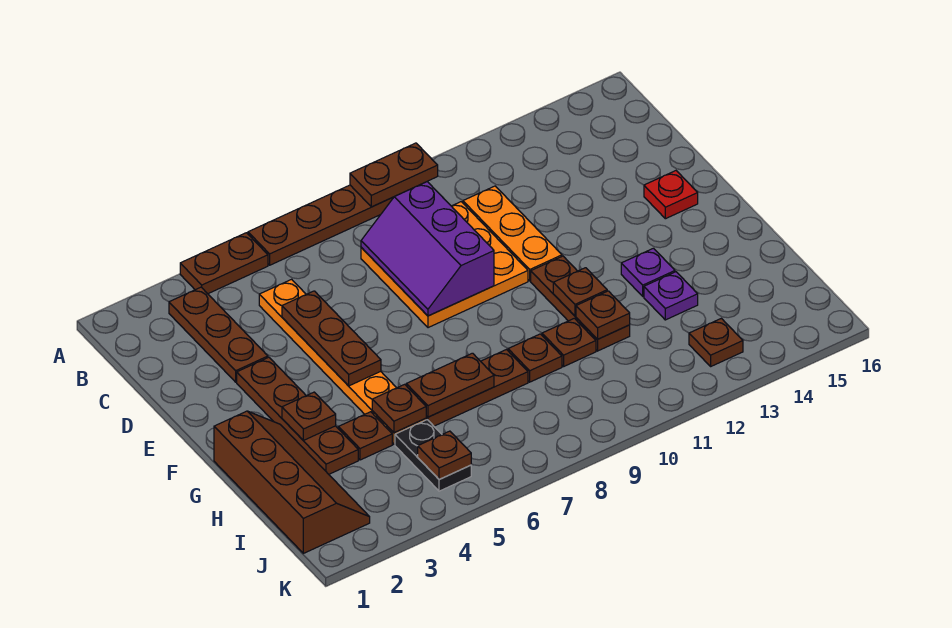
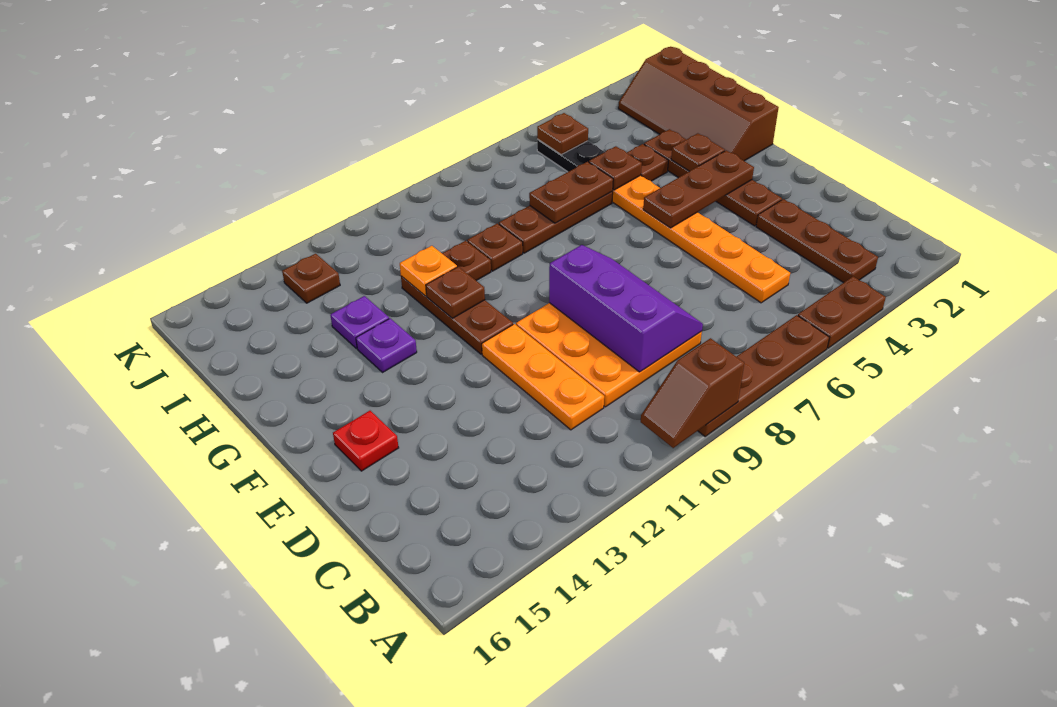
brown 1x2 plate [350,143,438,207] -> brown 1x2 slope [641,338,744,448]
brown 1x3 plate [282,291,381,386] -> brown 1x3 plate turned to [643,150,754,228]
brown 1x1 plate [576,291,630,339] -> orange 1x1 plate [400,246,457,296]

